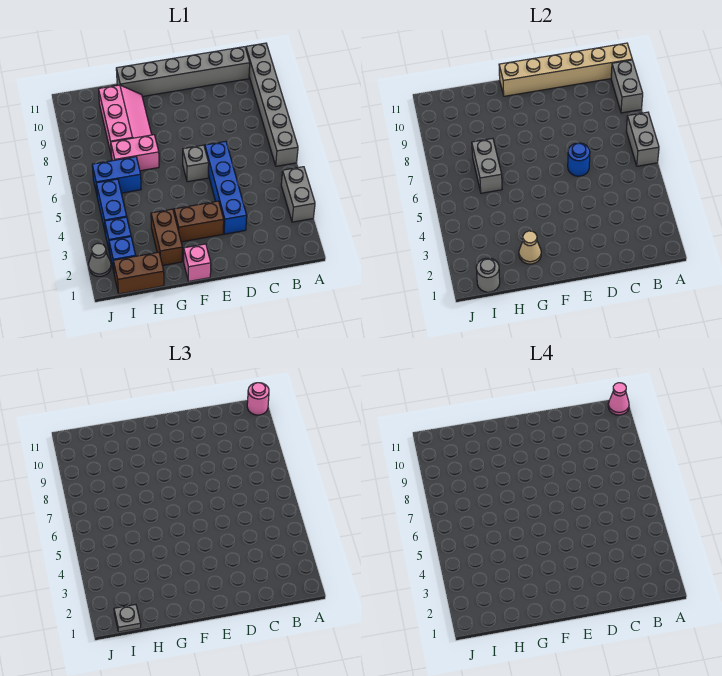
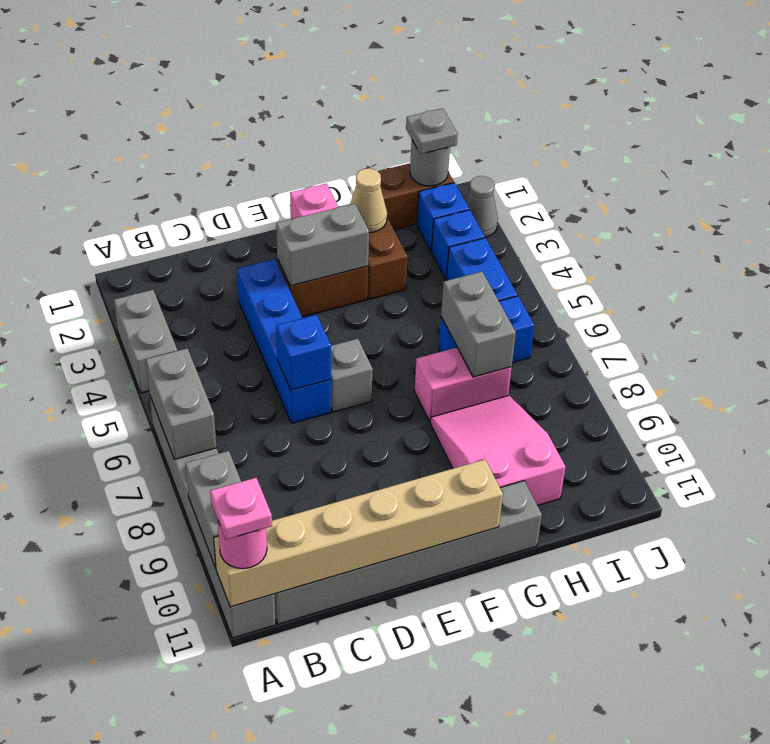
pink 1x1 cone [608,383,629,415] -> pink 1x1 plate [210,478,272,539]
blue 1x1 round brick [568,143,590,176] -> blue 1x1 brick [276,315,331,390]
none -> grey 1x2 brick [276,204,369,286]
pink 2x3 slope [99,85,152,153] -> pink 2x3 slope turned to [430,395,565,505]

